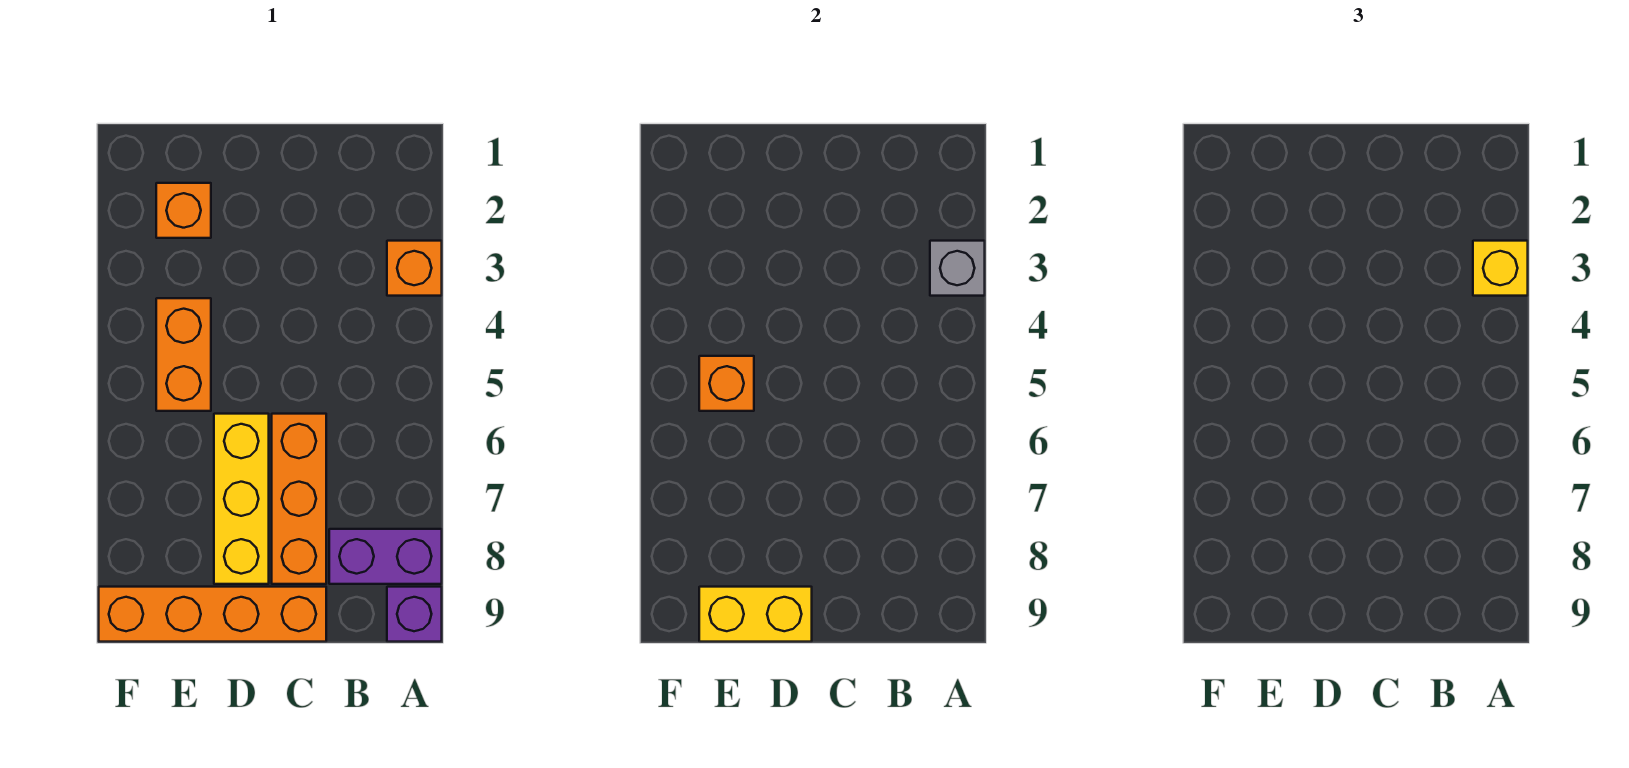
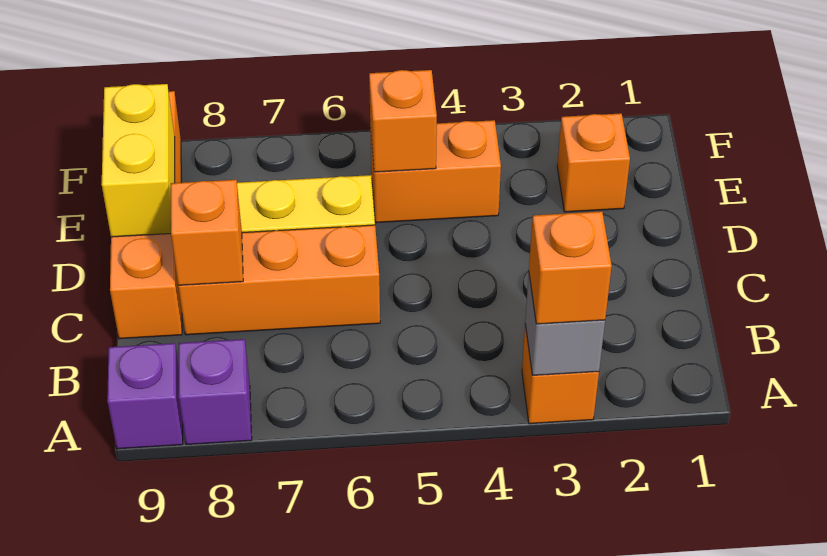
yellow 1x1 brick [1473,241,1528,296] -> orange 1x1 brick [529,211,612,324]
purple 1x2 brick [329,529,442,584] -> purple 1x1 brick [179,339,252,445]
none -> orange 1x1 brick [171,180,243,285]

